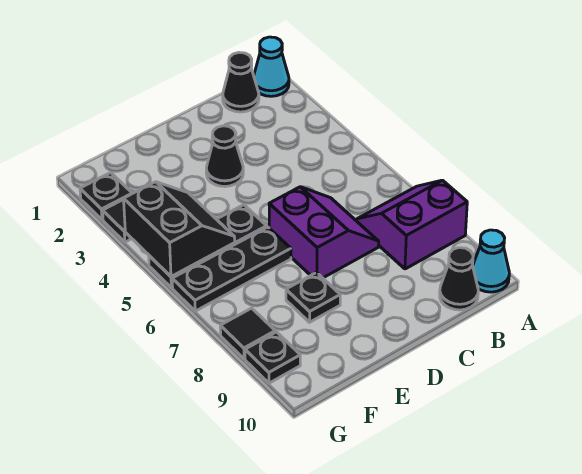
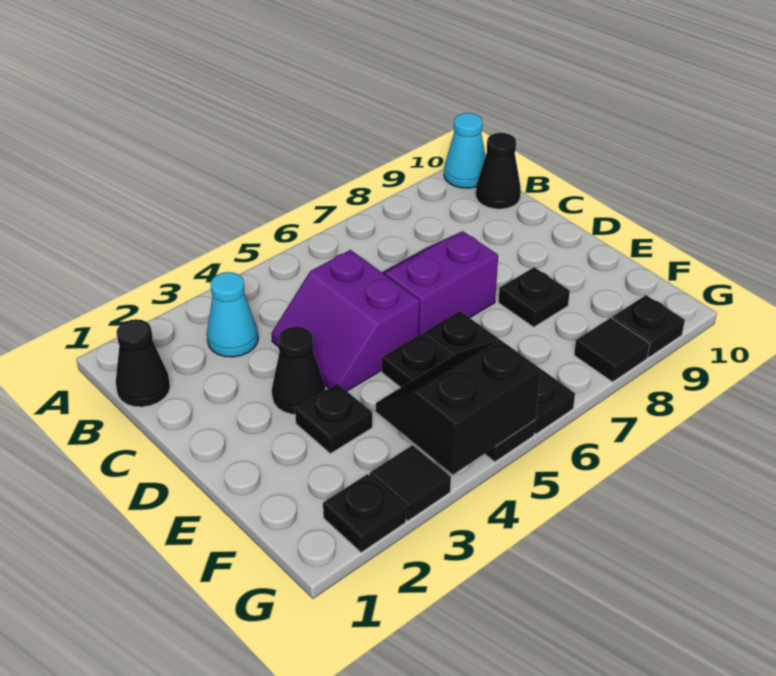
cyan 1x1 cone [254,37,289,96] -> cyan 1x1 cone moved to [207,272,258,357]
purple 2x2 slope [357,180,467,269] -> purple 2x2 slope moved to [271,250,420,391]
none -> black 1x1 plate [295,384,372,454]

